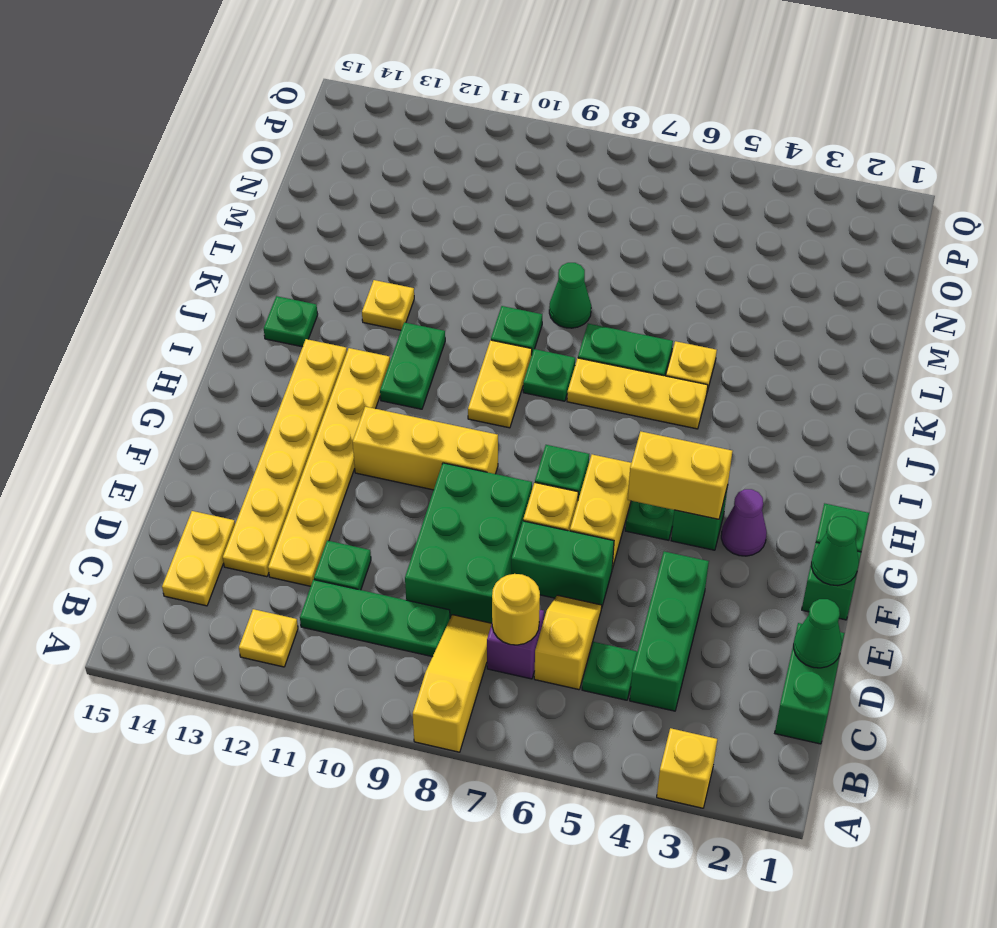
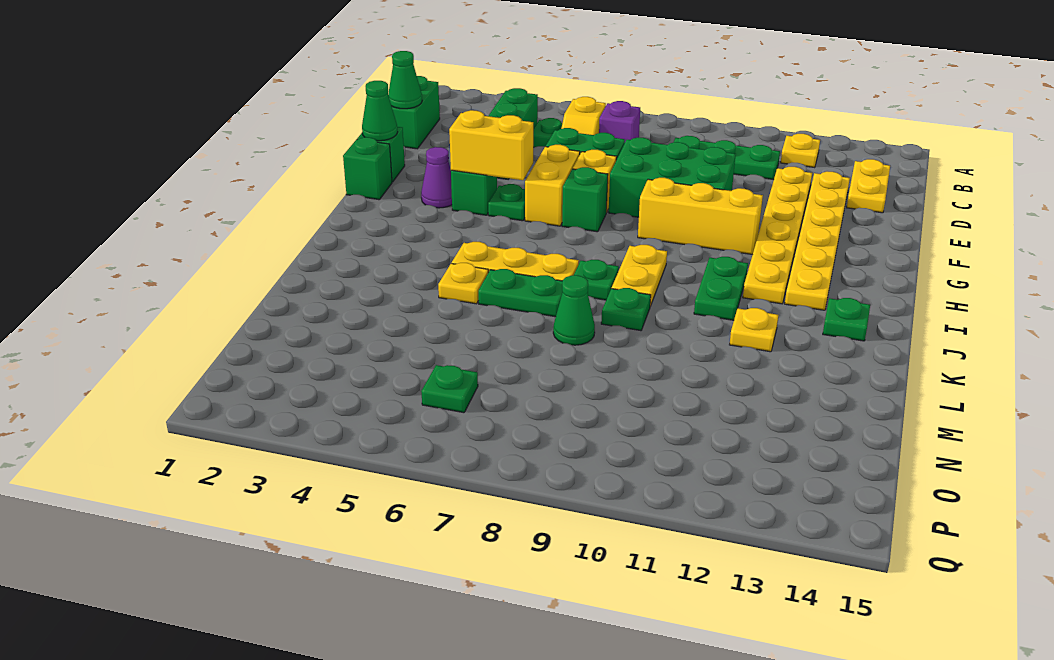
yellow 1x1 brick [657,728,717,808] -> none
yellow 1x3 slope [413,615,492,752] -> none
yellow 1x1 round brick [492,574,540,645] -> none
green 2x3 brick [405,463,532,623] -> green 2x3 brick turned to [609,138,736,217]
green 1x1 plate [314,541,371,590] -> green 1x1 plate moved to [421,365,478,413]

